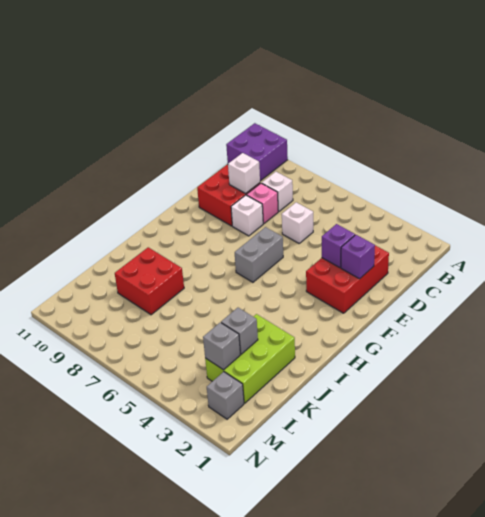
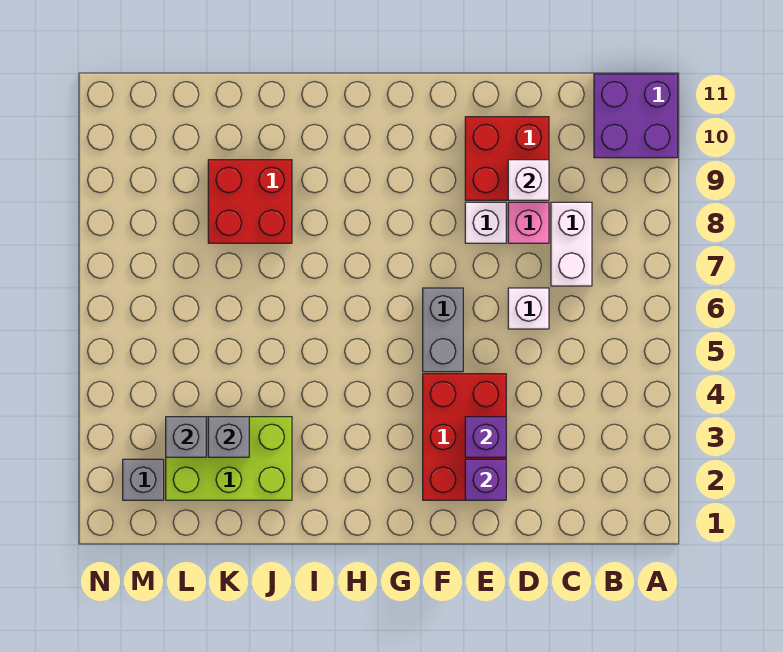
white 1x1 brick [262,172,293,212] -> white 1x2 brick [551,202,592,286]
red 2x3 brick [306,246,389,313] -> red 2x3 brick turned to [423,374,506,500]
grey 1x2 brick [235,227,283,282] -> grey 1x2 brick turned to [423,288,463,372]

